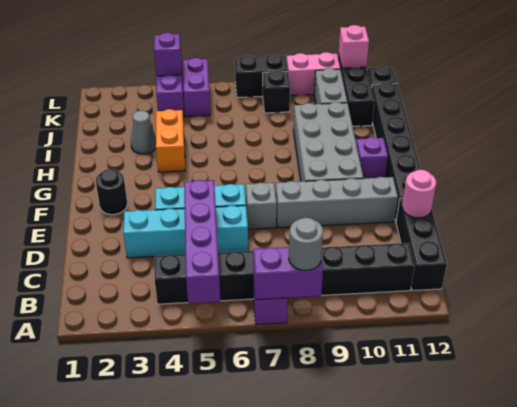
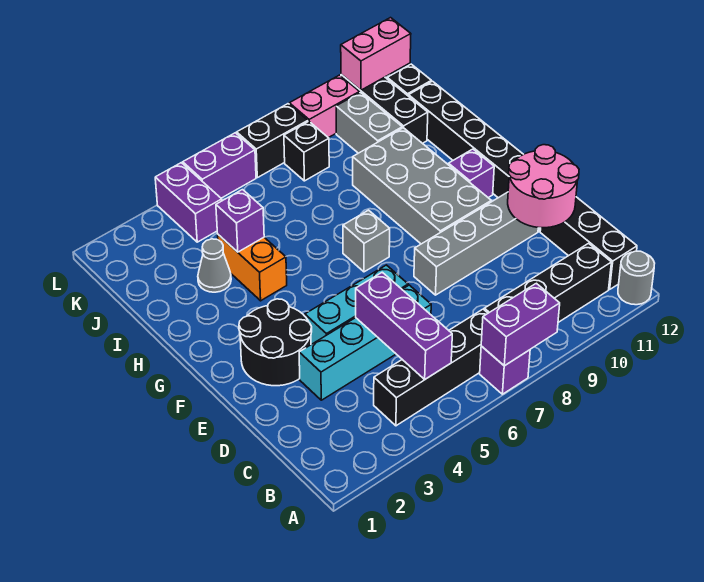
purple 1x4 brick [184,180,220,303] -> purple 1x3 brick [356,272,452,379]
grey 1x1 round brick [289,218,323,271] -> grey 1x1 round brick moved to [618,251,655,305]
pink 1x1 round brick [402,170,436,218] -> pink 2x2 round brick [508,145,579,228]
grey 1x1 brick [246,183,277,229] -> grey 1x1 brick moved to [343,210,390,272]
black 1x1 round brick [96,169,127,215] -> black 2x2 round brick [239,299,312,386]
purple 1x2 brick [183,58,210,117] -> purple 1x2 brick turned to [183,133,256,198]
purple 1x1 brick [154,33,182,76] -> purple 1x1 brick moved to [216,190,264,252]
pink 1x1 brick [338,25,369,68] -> pink 1x2 brick [341,18,411,90]

